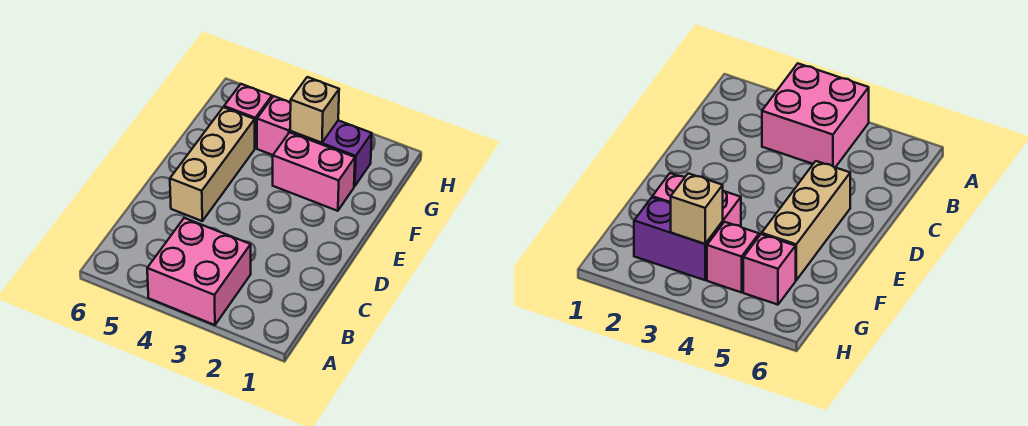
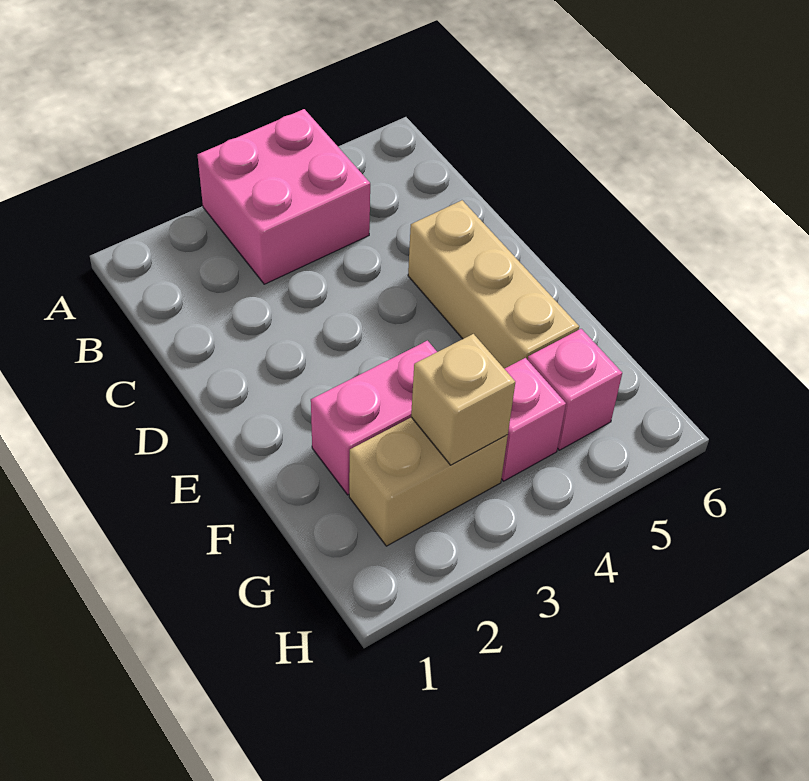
purple 1x2 brick [290,120,372,186] -> tan 1x2 brick [349,417,508,546]

